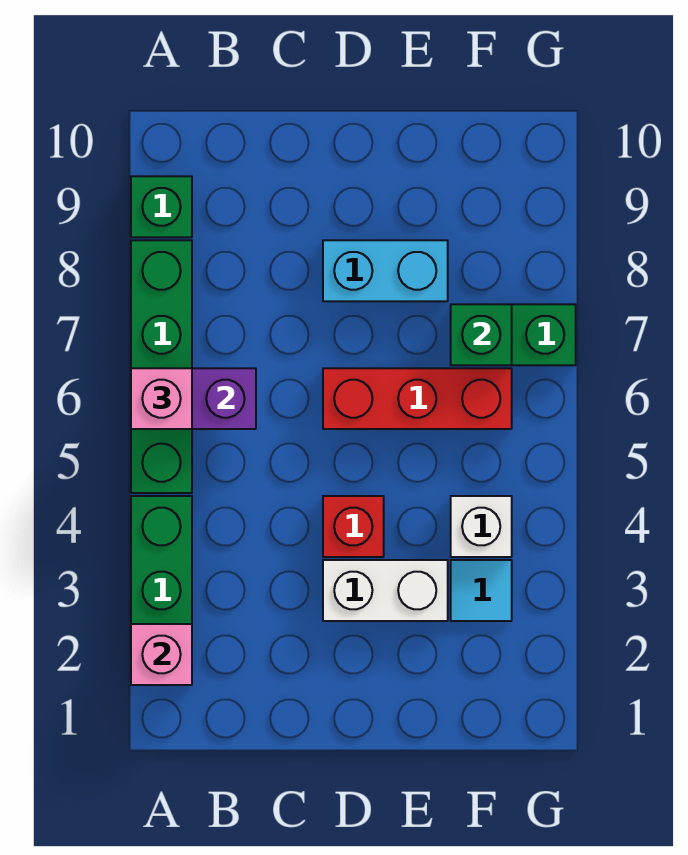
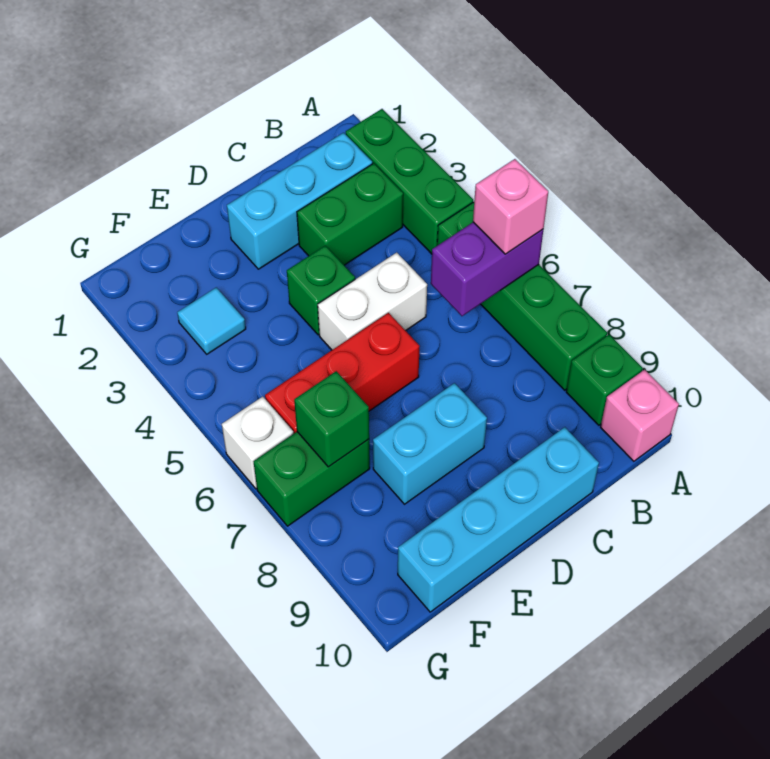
pink 1x1 brick [131,624,192,685] -> pink 1x1 brick moved to [601,370,679,461]
none -> cyan 1x3 brick [227,133,372,269]
none -> green 1x2 brick [297,163,403,265]
none -> cyan 1x4 brick [398,427,599,612]
white 1x2 brick [323,560,448,621] -> white 1x2 brick moved to [318,252,427,350]
red 1x1 brick [323,496,384,557] -> green 1x1 brick [287,246,355,335]
white 1x1 brick [451,496,512,557] -> white 1x1 brick moved to [222,397,294,489]

